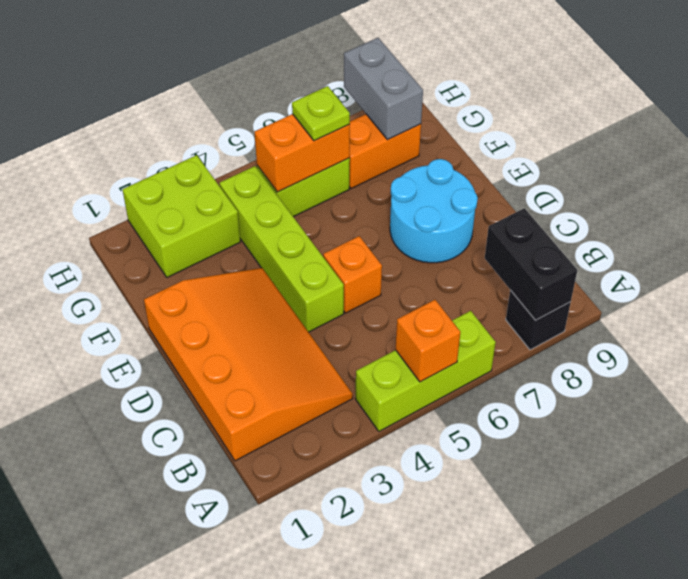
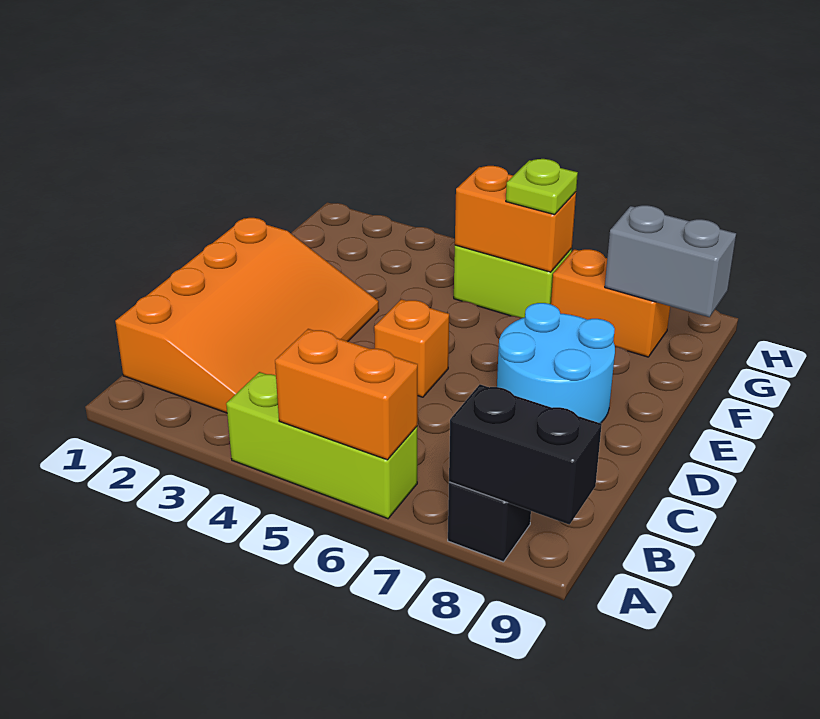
orange 1x1 brick [396,300,460,382] -> orange 1x2 brick [275,329,418,460]
black 1x2 brick [485,208,577,320] -> black 1x2 brick turned to [449,384,602,525]
lime 1x4 brick [219,166,344,332] -> none
lime 2x2 brick [122,155,240,277] -> none
grey 1x2 brick [344,38,423,140] -> grey 1x2 brick turned to [605,205,736,317]

